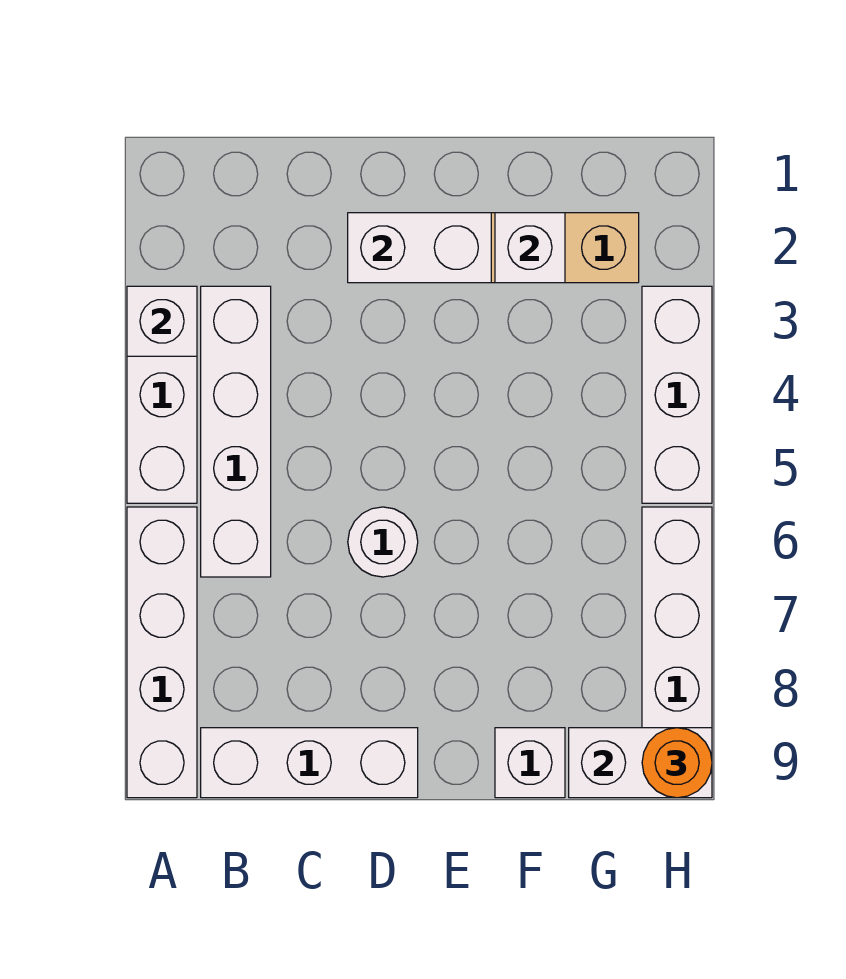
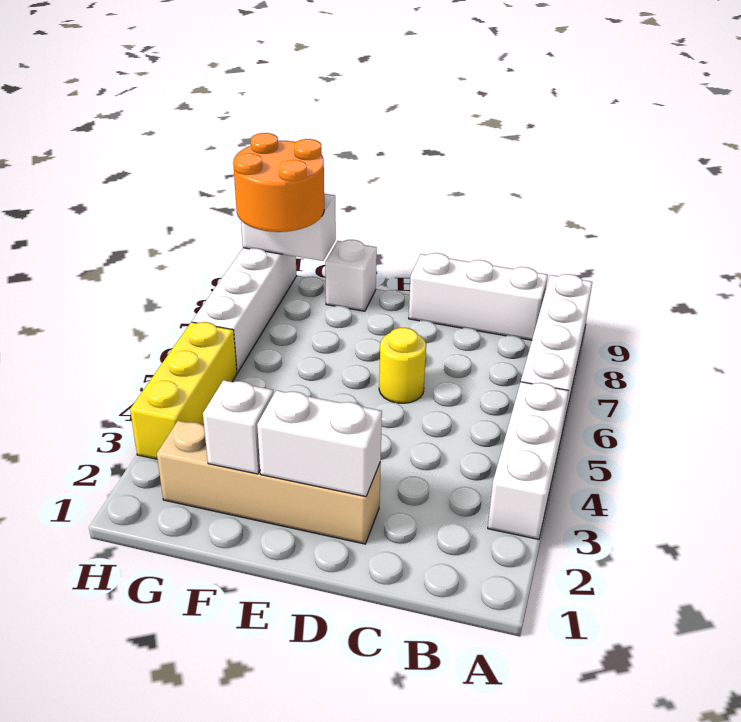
white 1x1 brick [127,286,197,356] -> none
white 1x4 brick [201,286,271,577] -> none
white 1x1 round brick [348,507,418,577] -> yellow 1x1 round brick [379,328,426,403]
white 1x3 brick [642,286,712,503] -> yellow 1x3 brick [130,322,237,459]
orange 1x1 round brick [642,728,712,798] -> orange 2x2 round brick [233,133,324,232]

